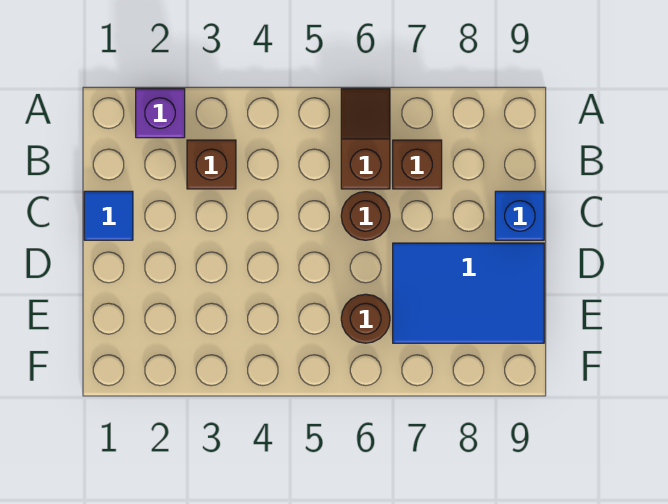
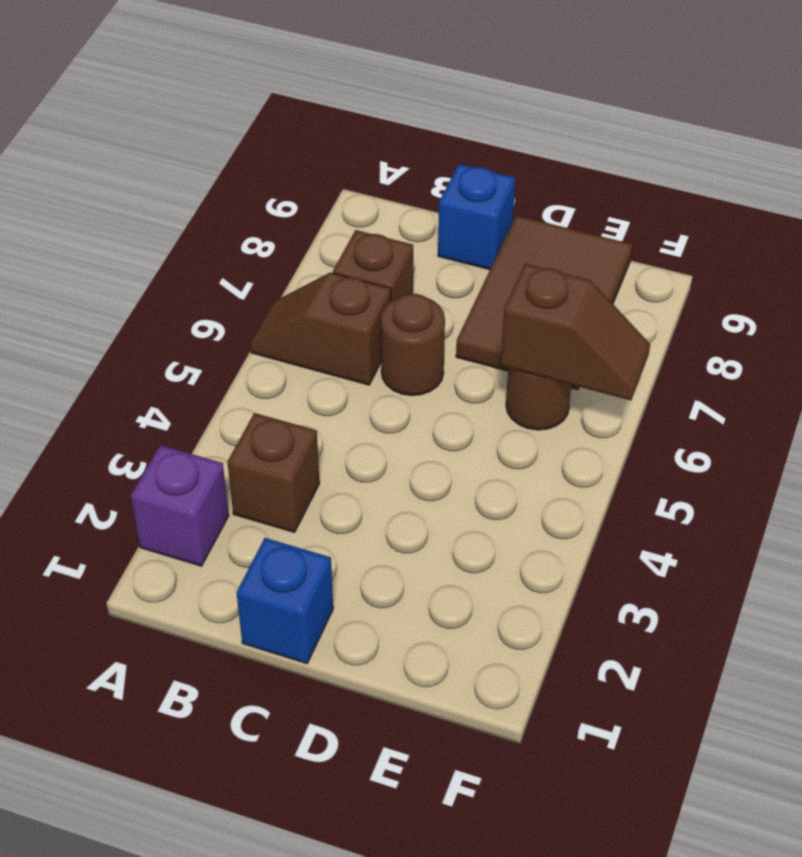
blue 1x1 tile [84,191,133,240] -> blue 1x1 brick [237,538,333,663]
blue 2x3 tile [393,243,544,343] -> brown 2x3 tile [456,215,632,390]
none -> brown 1x2 slope [501,264,650,400]

